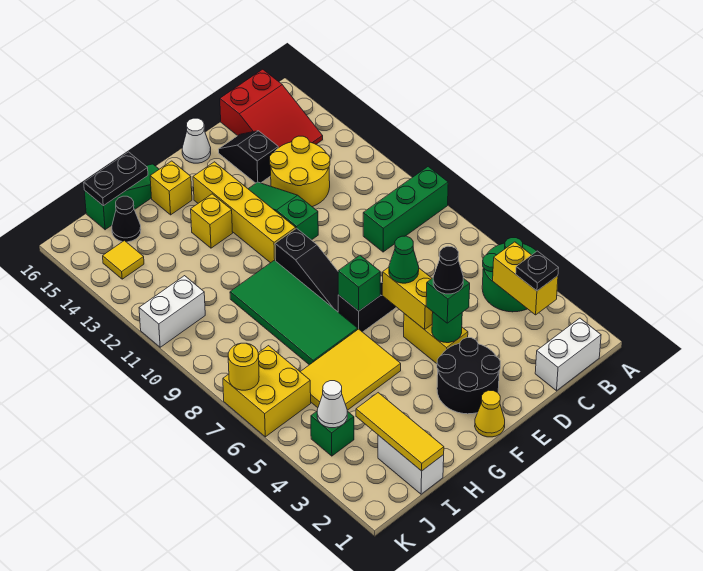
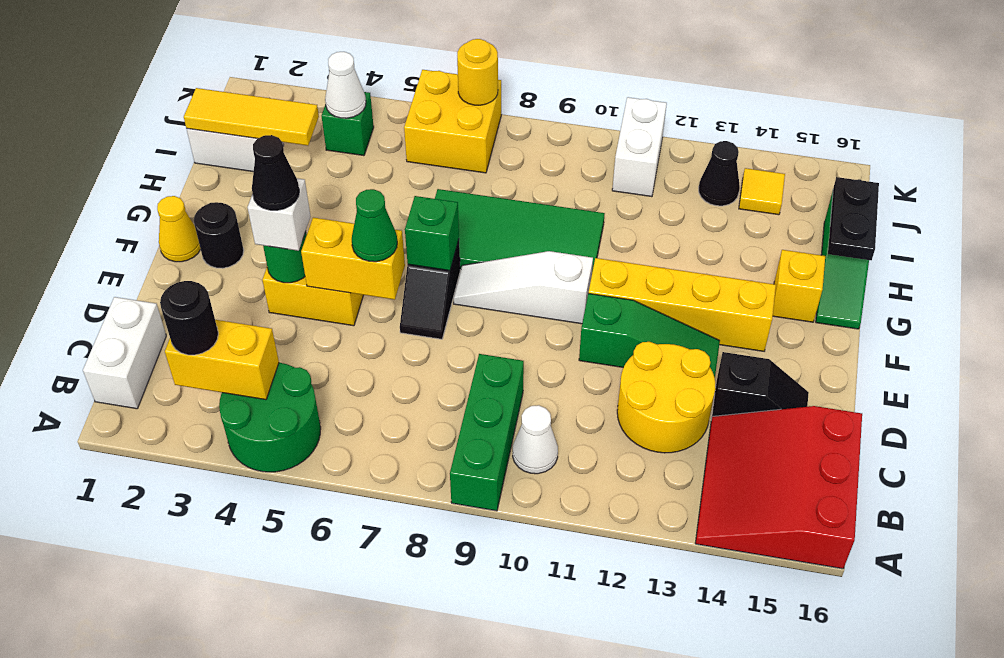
black 1x1 plate [516,251,559,291] -> black 1x1 round brick [160,281,218,355]
red 2x3 slope [220,69,323,148] -> red 3x3 slope [695,406,862,569]
black 2x2 round brick [437,338,500,414] -> black 1x1 round brick [194,202,244,268]
green 1x1 brick [426,278,470,323] -> white 1x1 brick [248,178,311,251]
white 1x1 cone [182,118,211,163] -> white 1x1 cone moved to [513,405,558,474]
black 1x3 slope [275,228,338,312] -> white 1x3 slope [454,251,593,324]
yellow 2x3 tile [300,329,401,410] -> none
yellow 1x1 brick [191,194,233,248] -> none
black 1x1 cone [112,196,141,242] -> black 1x1 cone moved to [699,141,740,206]

